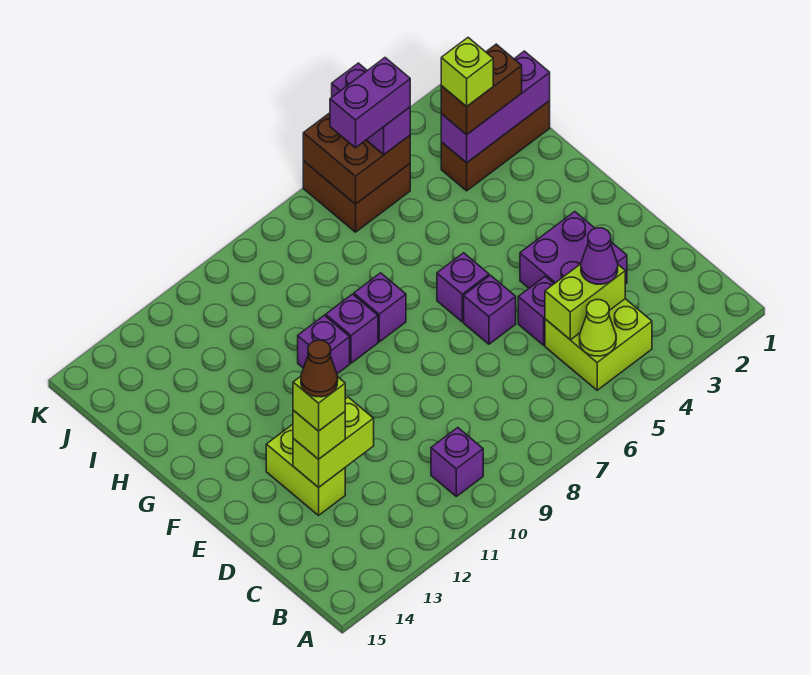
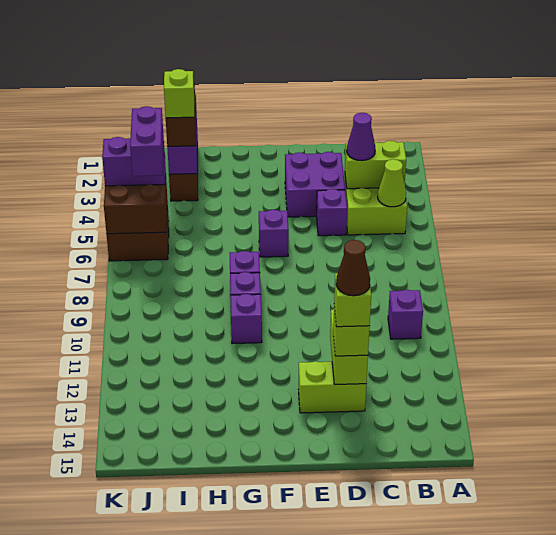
lime 1x2 brick [545,264,625,340] -> lime 1x2 brick turned to [345,141,406,189]
purple 1x1 brick [464,275,516,344] -> none

